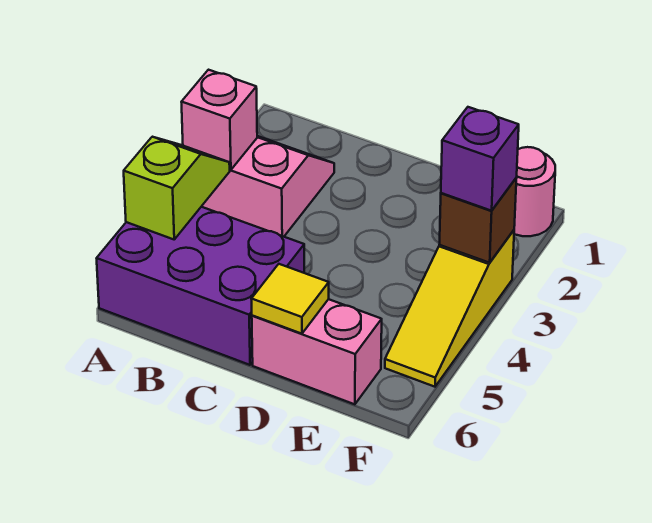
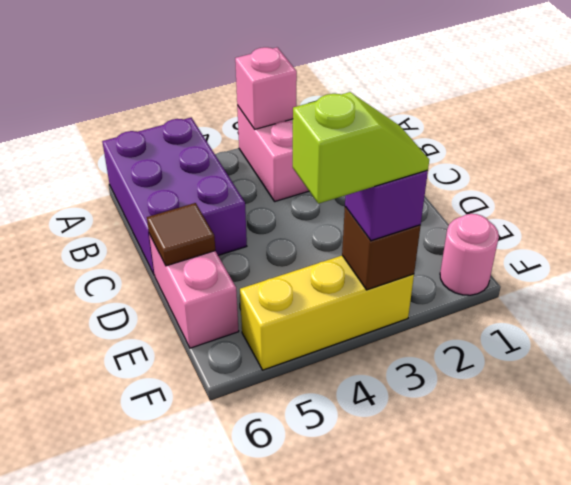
lime 1x2 slope [124,137,230,239] -> lime 1x2 slope moved to [293,92,429,204]
yellow 1x1 tile [252,264,329,334] -> brown 1x1 tile [147,203,215,266]
yellow 1x3 slope [385,230,514,387] -> yellow 1x3 brick [240,256,414,370]

